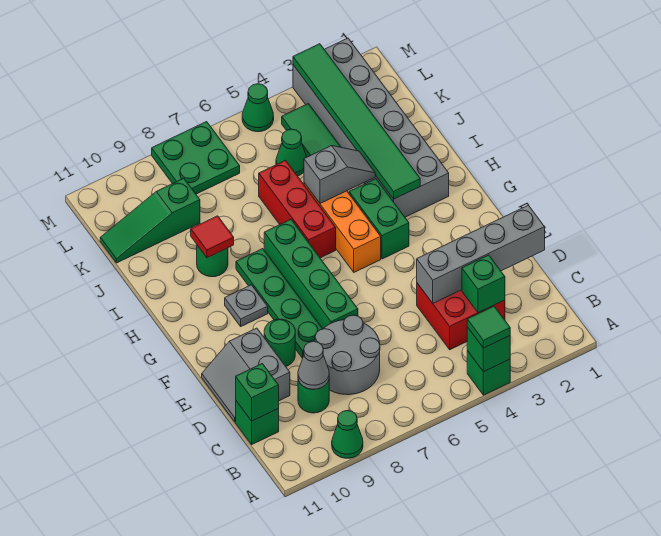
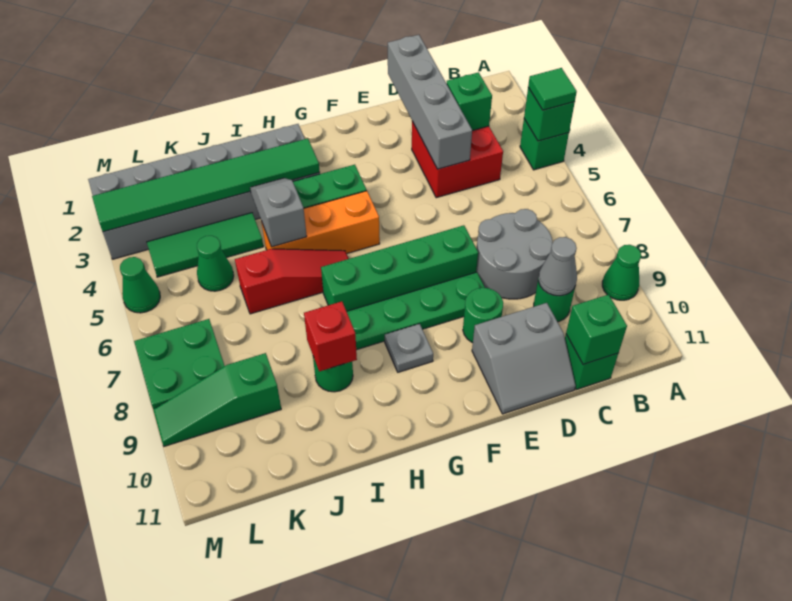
red 1x3 brick [259,160,336,258] -> red 1x3 slope [235,249,349,314]
red 1x1 tile [191,216,234,258] -> red 1x1 brick [304,301,357,371]
green 1x3 slope [100,178,200,263] -> green 1x3 slope turned to [153,353,281,446]

